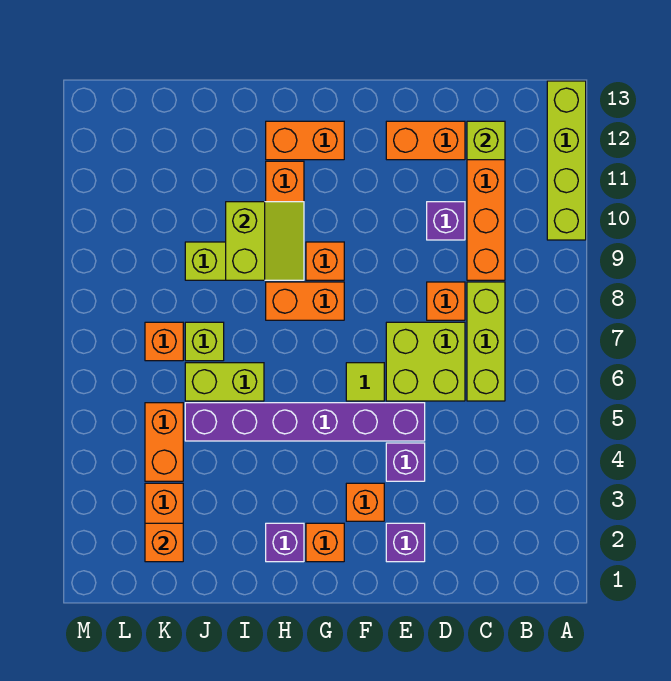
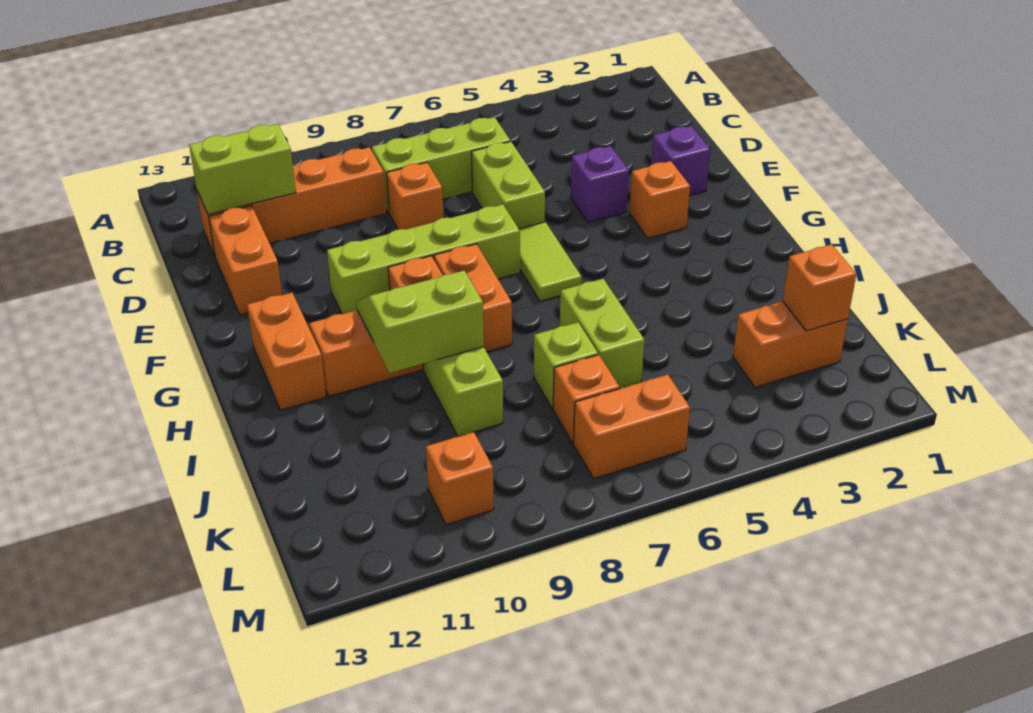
lime 1x4 brick [547,81,586,240] -> lime 1x4 brick moved to [327,204,520,314]
lime 1x1 brick [467,121,505,160] -> lime 1x2 brick [189,124,296,214]
lime 2x2 brick [386,322,465,401] -> lime 1x2 brick [472,141,545,229]
purple 1x1 brick [427,202,465,240] -> none
purple 1x6 brick [185,403,425,441] -> none
lime 1x1 tile [346,363,384,401] -> lime 1x2 tile [519,222,582,301]
orange 1x1 brick [306,523,344,562] -> orange 1x1 brick moved to [426,432,494,525]
purple 1x1 brick [266,523,304,562] -> none
orange 1x2 brick [145,403,183,481] -> orange 1x2 brick moved to [573,375,690,478]

